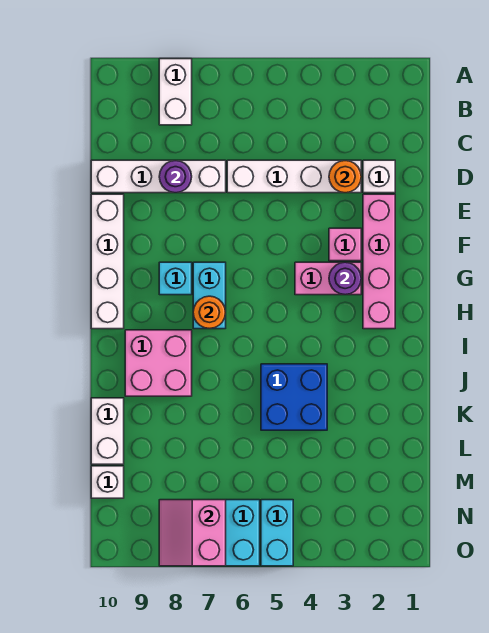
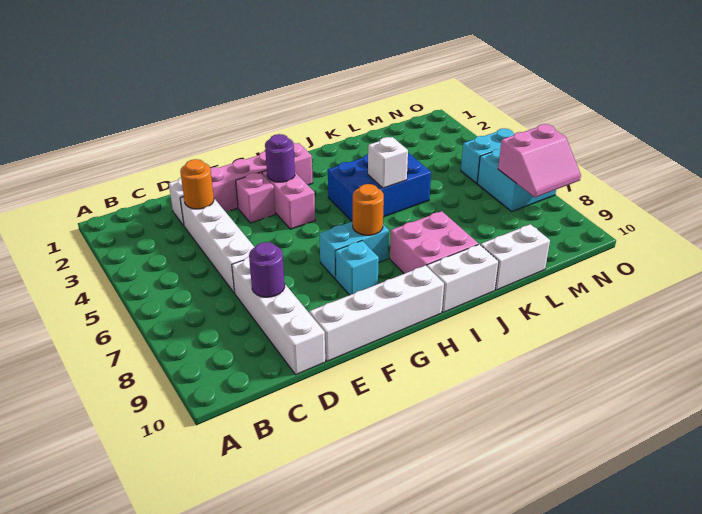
white 1x2 brick [159,59,192,125] -> white 1x2 brick moved to [427,244,499,313]
blue 2x2 brick [261,364,327,430] -> blue 2x3 brick [328,153,431,221]
white 1x1 brick [91,466,124,498] -> white 1x1 brick moved to [368,137,408,188]

